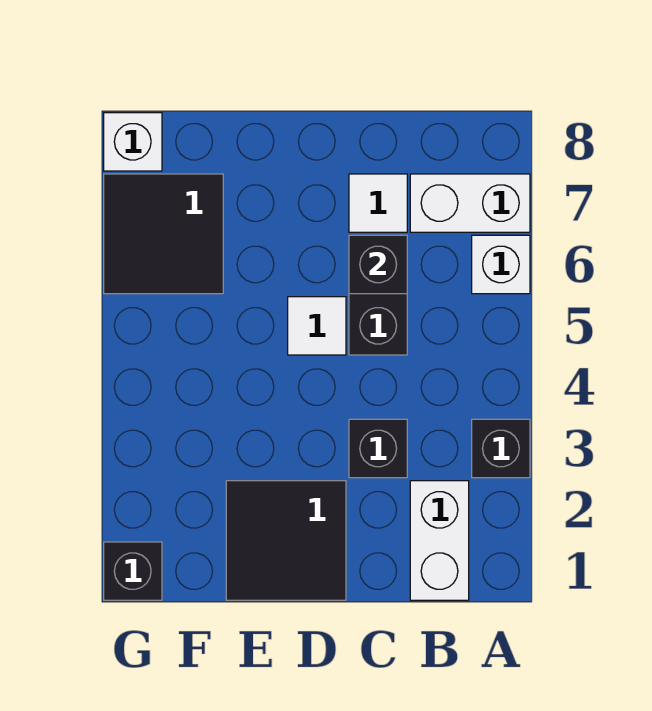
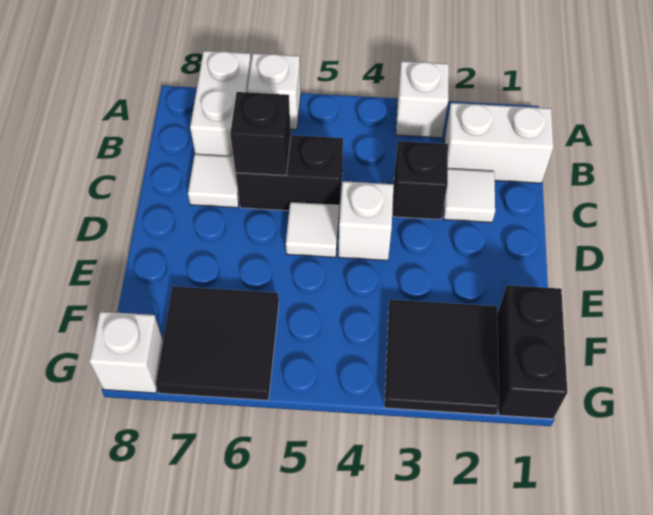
black 1x1 brick [472,419,530,478] -> white 1x1 brick [396,61,449,138]
none -> white 1x1 tile [444,169,495,222]
black 2x2 tile [226,481,346,600] -> black 2x2 tile moved to [384,300,499,415]
none -> white 1x1 brick [338,181,393,260]
black 1x1 brick [104,542,162,600] -> black 1x2 brick [497,285,567,419]

